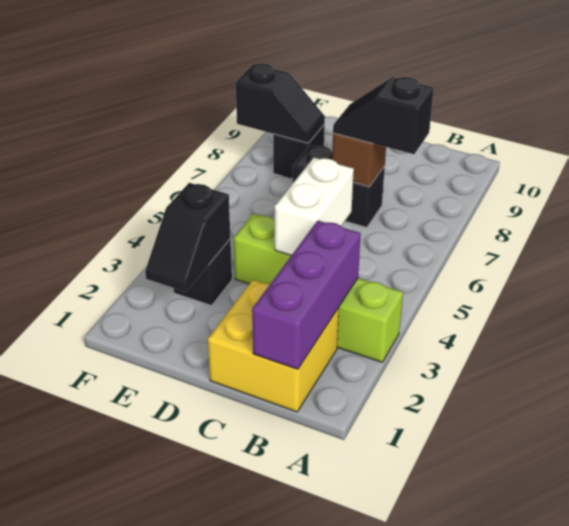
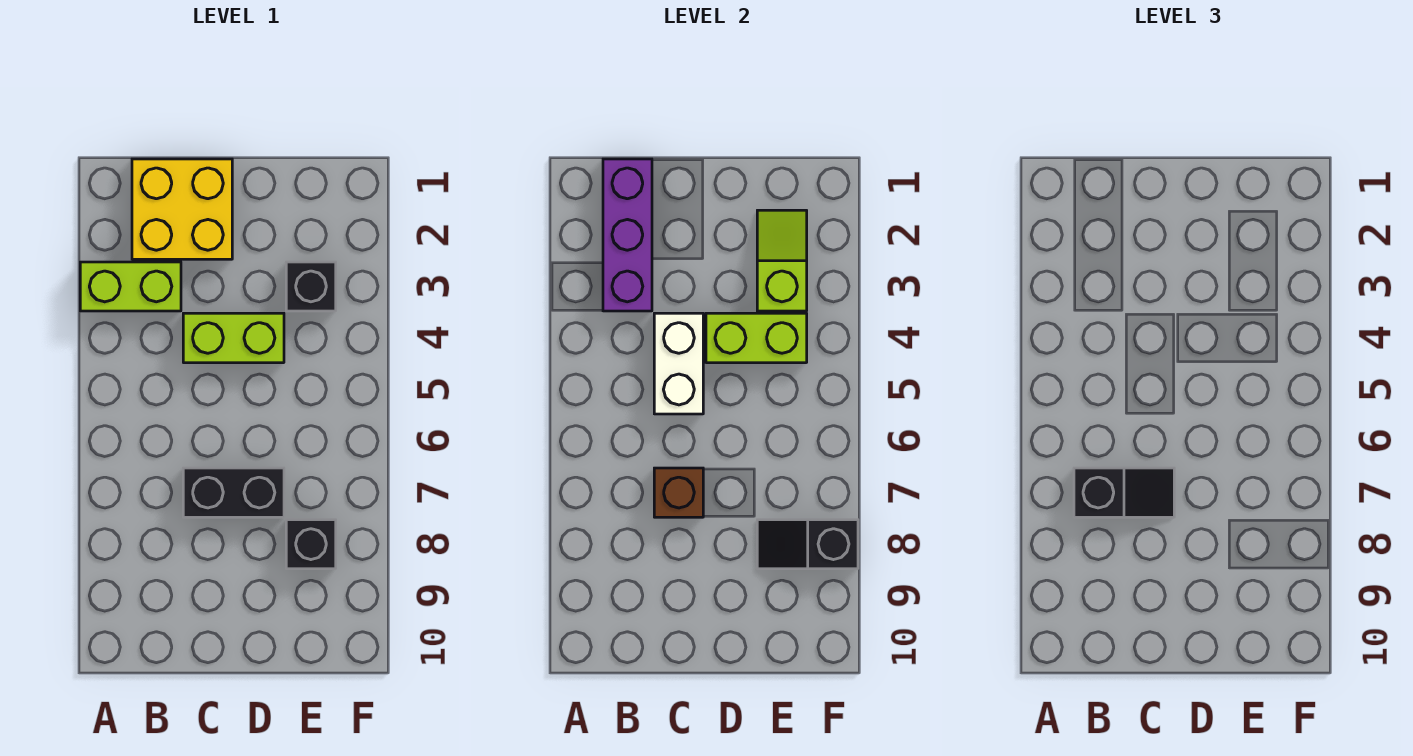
none -> lime 1x2 brick [706,313,807,363]
black 1x2 slope [145,183,230,292] -> lime 1x2 slope [757,210,807,311]

